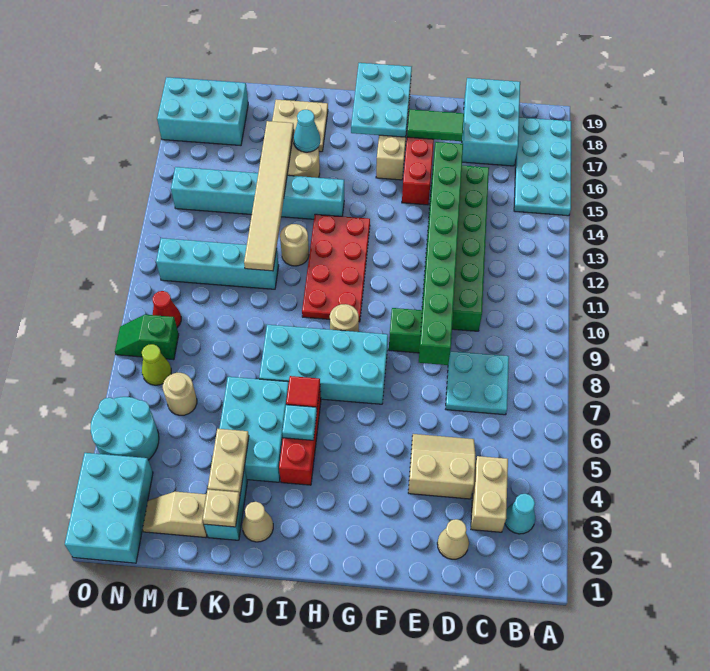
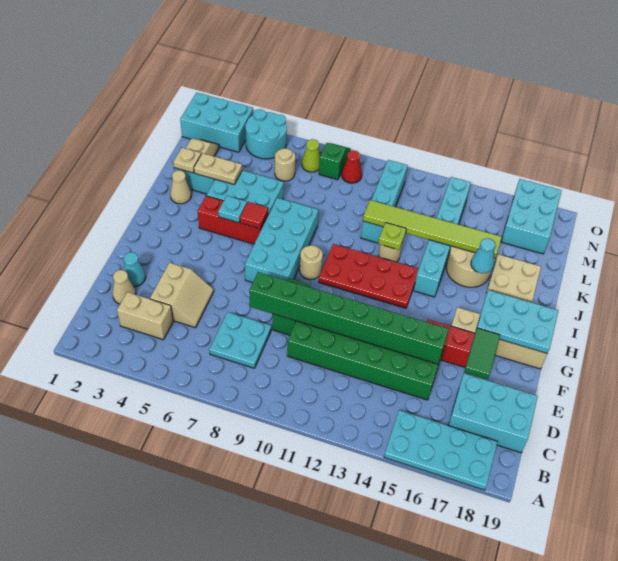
cyan 1x1 cone [505,494,536,534] -> cyan 1x1 cone moved to [124,252,146,287]
none -> lime 1x1 plate [378,222,406,250]
tan 1x6 tile [244,121,294,271] -> lime 1x6 tile [363,200,502,258]

